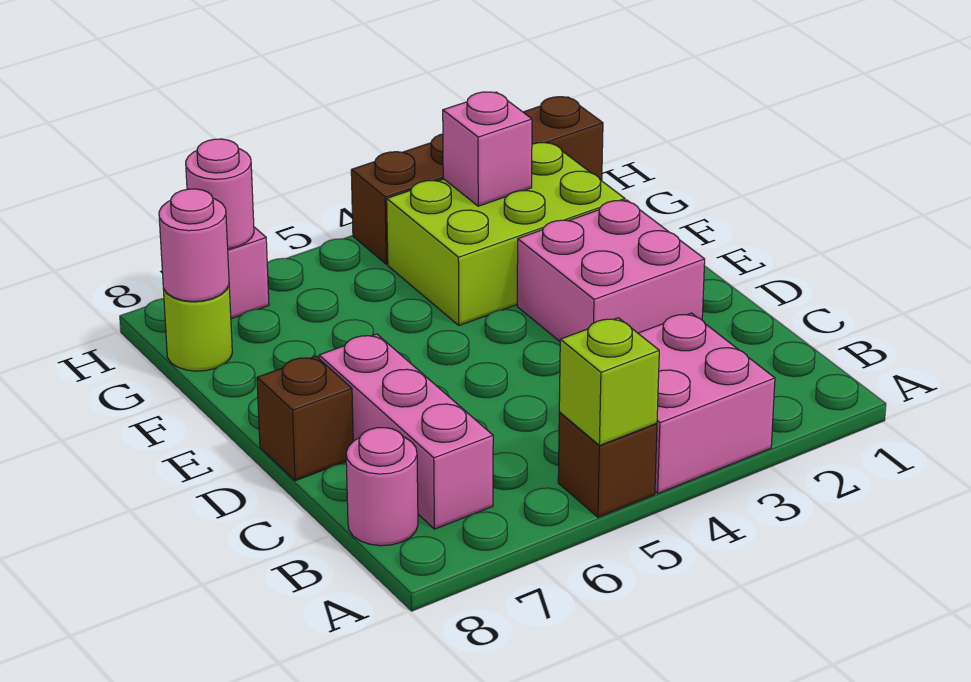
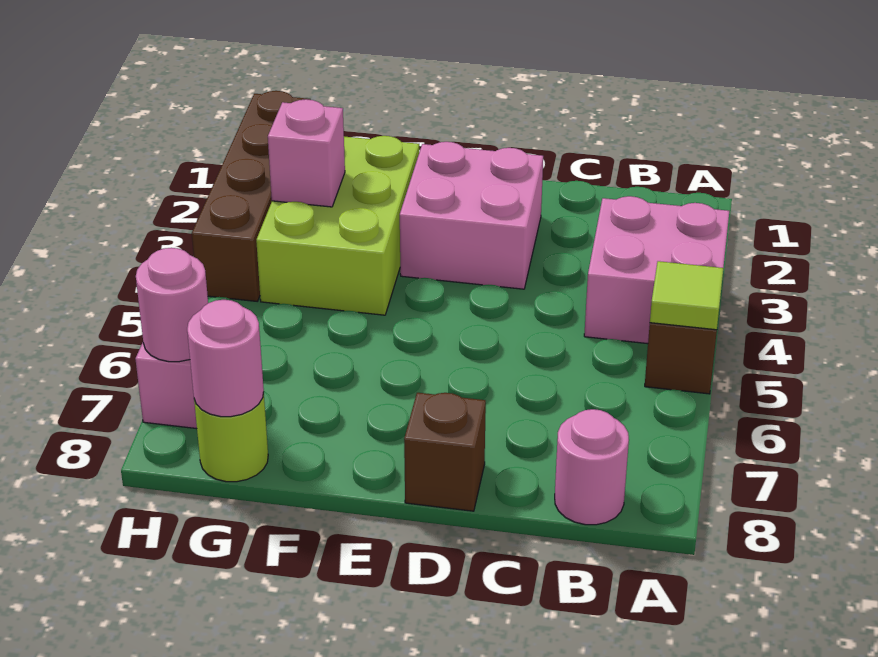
lime 1x1 brick [559,318,659,445] -> lime 1x1 tile [650,261,723,330]
pink 1x3 brick [319,334,493,529] -> none

